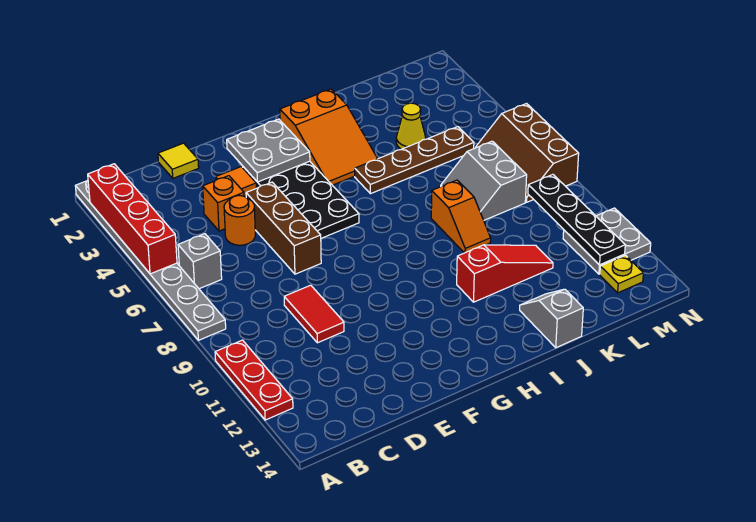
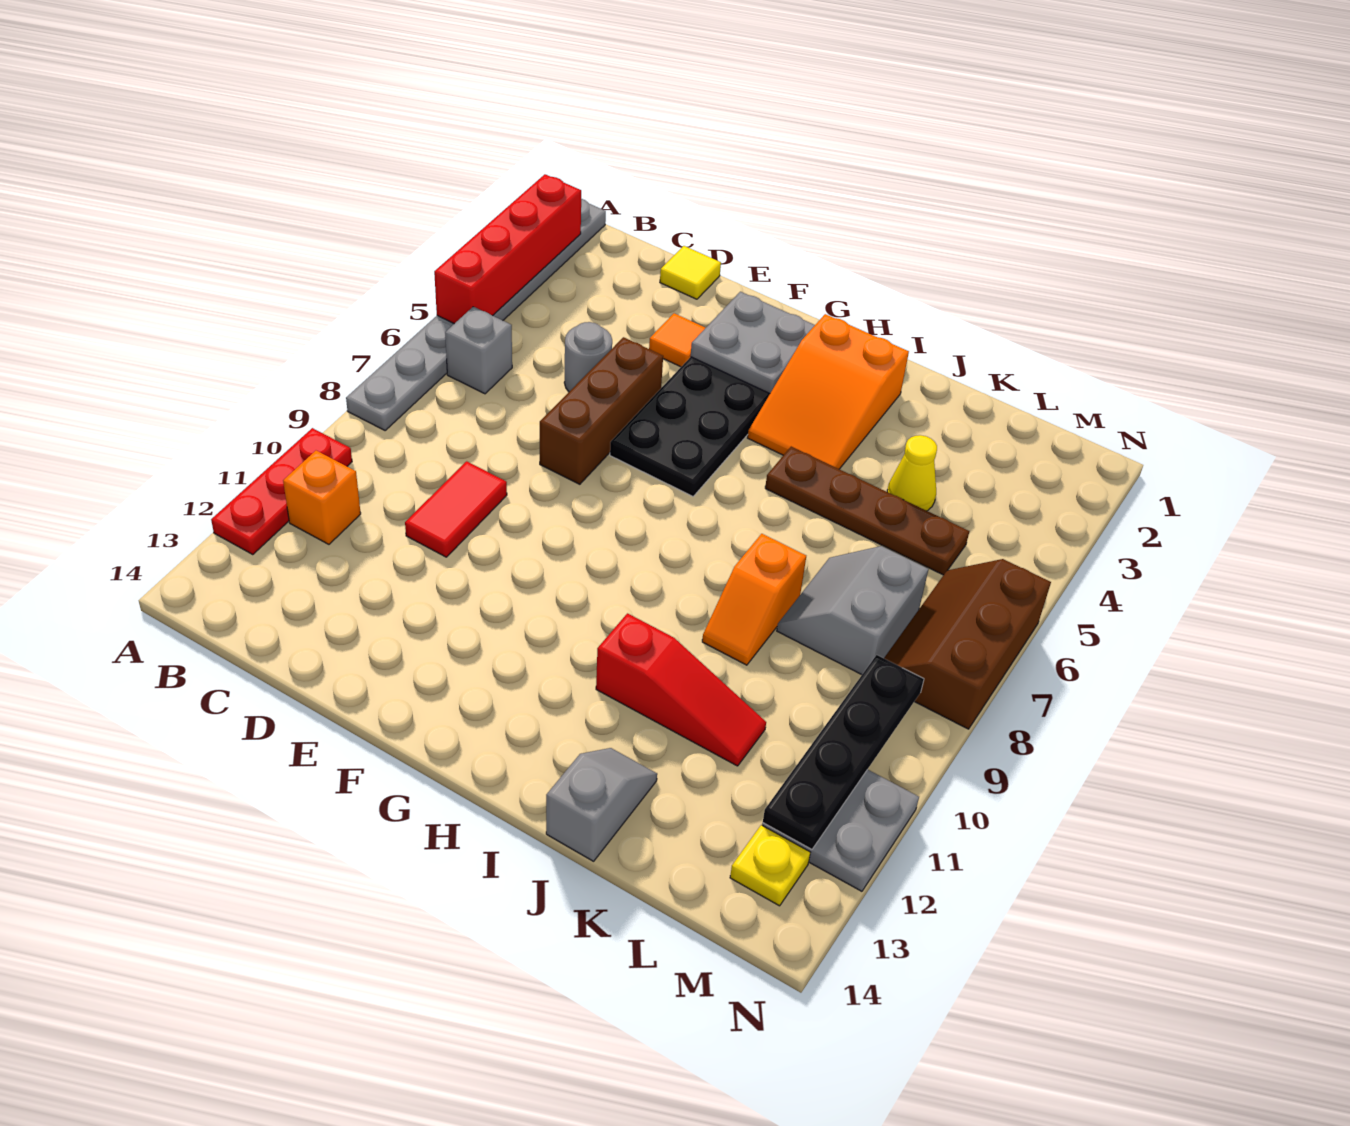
orange 1x1 brick [203,176,244,231] -> orange 1x1 brick moved to [283,451,361,544]
orange 1x1 round brick [224,196,255,245] -> grey 1x1 round brick [564,322,612,392]

